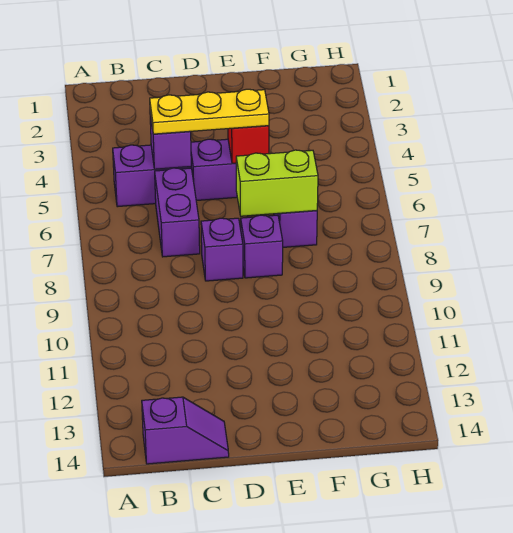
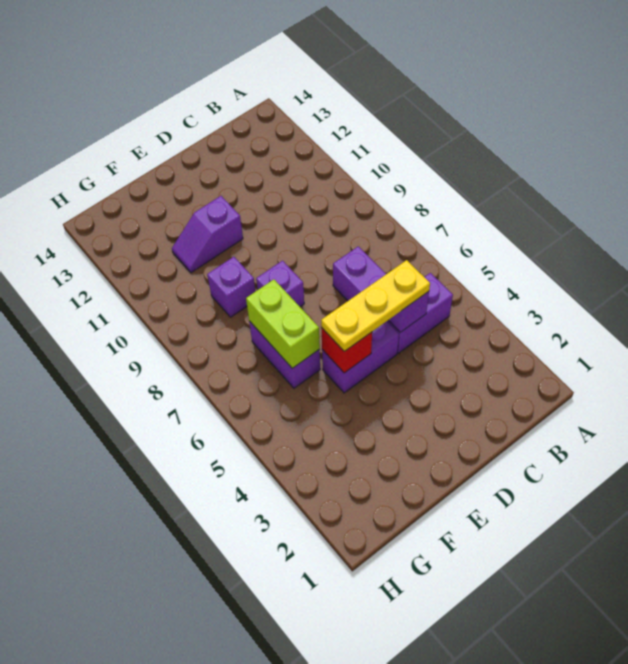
purple 1x2 slope [142,397,229,464] -> purple 1x2 slope moved to [172,196,243,273]
purple 1x1 brick [201,218,243,281] -> purple 1x1 brick moved to [207,257,255,317]
lime 1x2 brick [236,150,318,216] -> lime 1x2 brick turned to [246,279,320,368]

